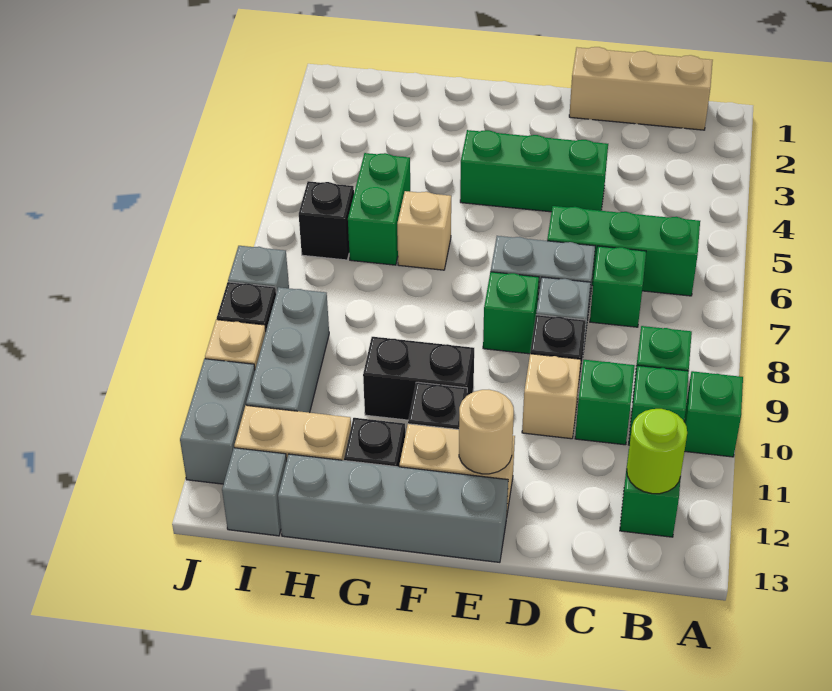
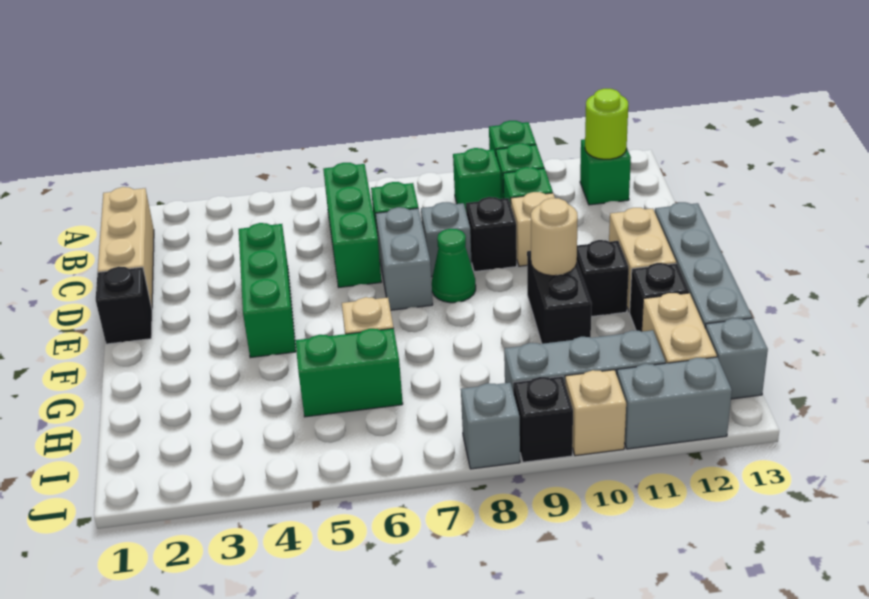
green 1x1 brick [483,272,539,354] -> green 1x1 cone [432,229,476,303]
tan 1x1 round brick [459,390,514,474] -> tan 1x1 round brick moved to [531,198,578,276]
black 1x1 brick [299,181,354,260] -> black 1x1 brick moved to [96,267,152,344]

